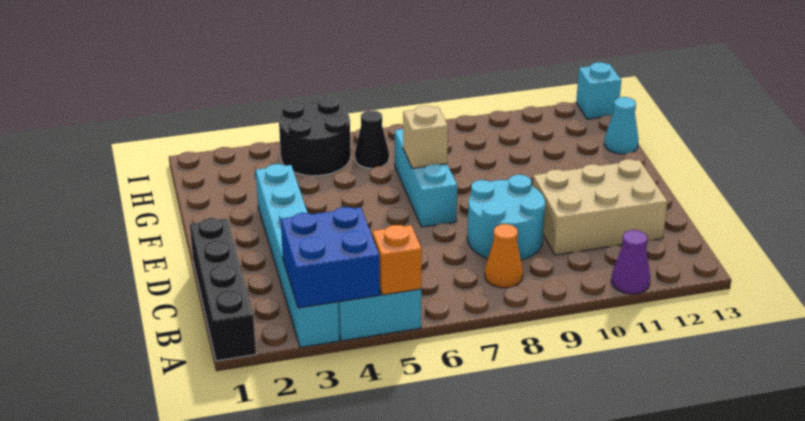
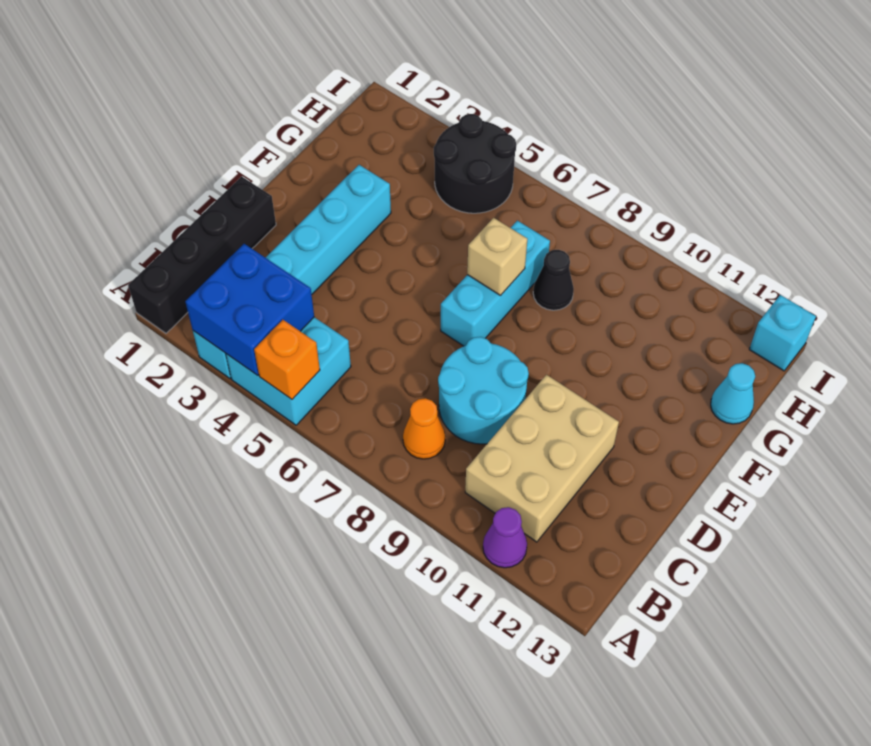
tan 2x3 brick [533,159,667,255] -> tan 2x3 brick turned to [465,375,619,542]
black 1x1 cone [355,111,389,168] -> black 1x1 cone moved to [533,250,574,310]

